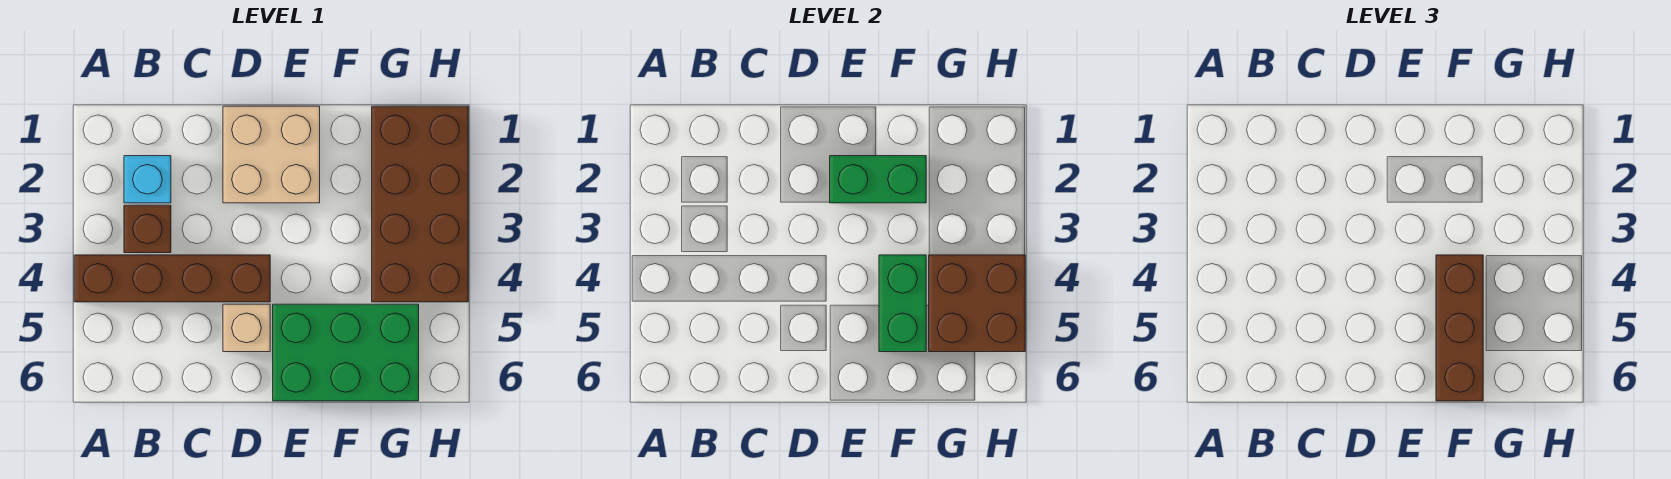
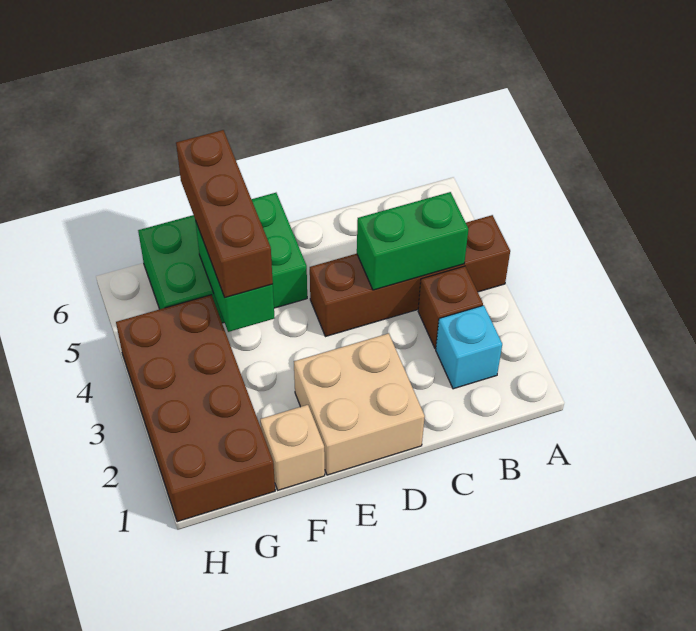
tan 1x1 brick [223,304,270,352] -> tan 1x1 brick moved to [260,405,325,490]
green 1x2 brick [830,156,926,203] -> green 1x2 brick moved to [357,192,468,290]
brown 2x2 brick [929,255,1025,352] -> none

